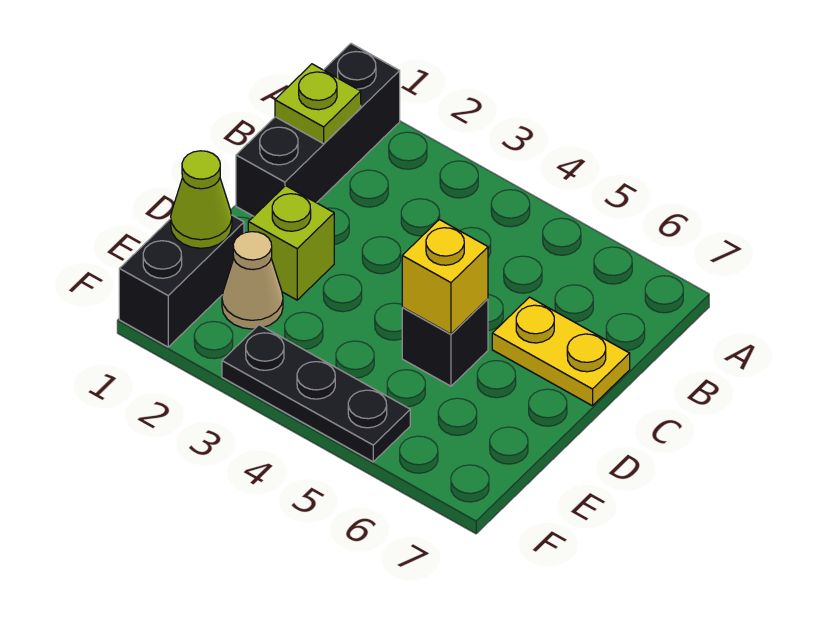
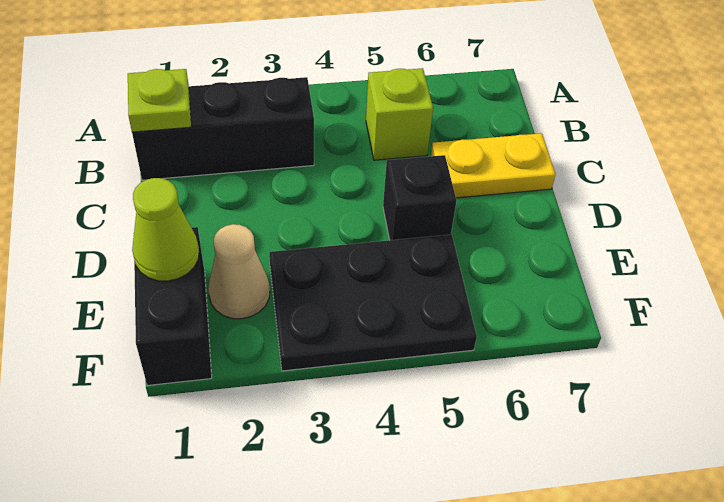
black 1x3 brick [236,44,400,216] -> black 1x3 brick turned to [132,77,314,180]
lime 1x1 brick [248,186,334,300] -> lime 1x1 brick moved to [366,68,433,160]
yellow 1x1 brick [402,220,488,334] -> none
black 1x3 plate [222,325,410,462] -> black 2x3 plate [269,234,477,371]

